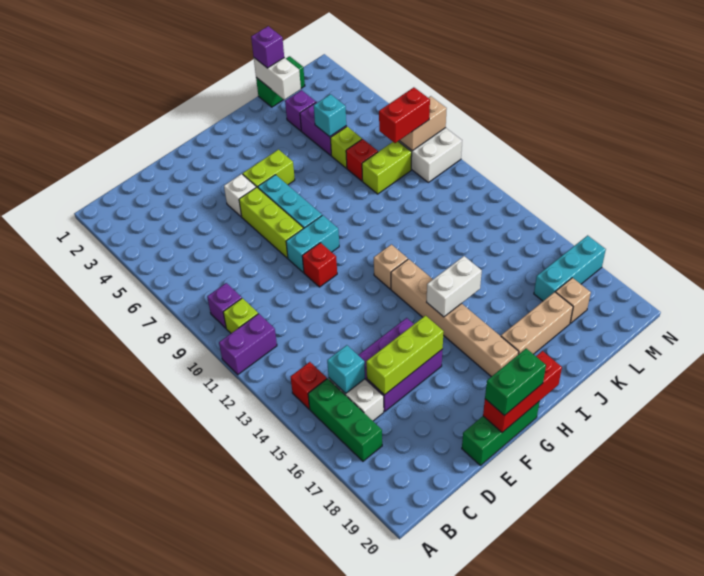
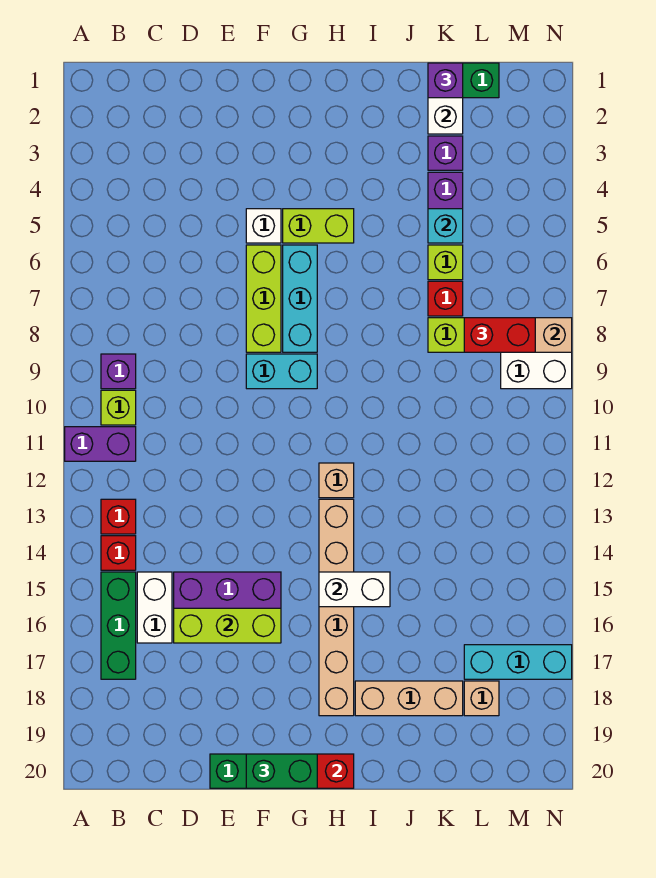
cyan 1x1 brick [327,345,365,393] -> none
red 1x1 brick [302,243,337,287] -> red 1x1 brick moved to [101,499,136,534]

